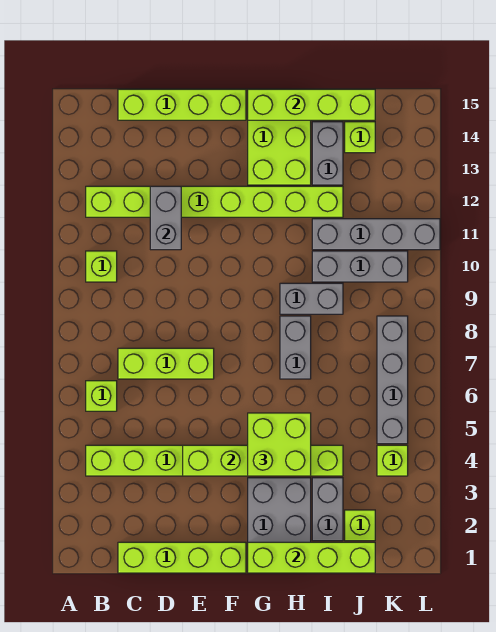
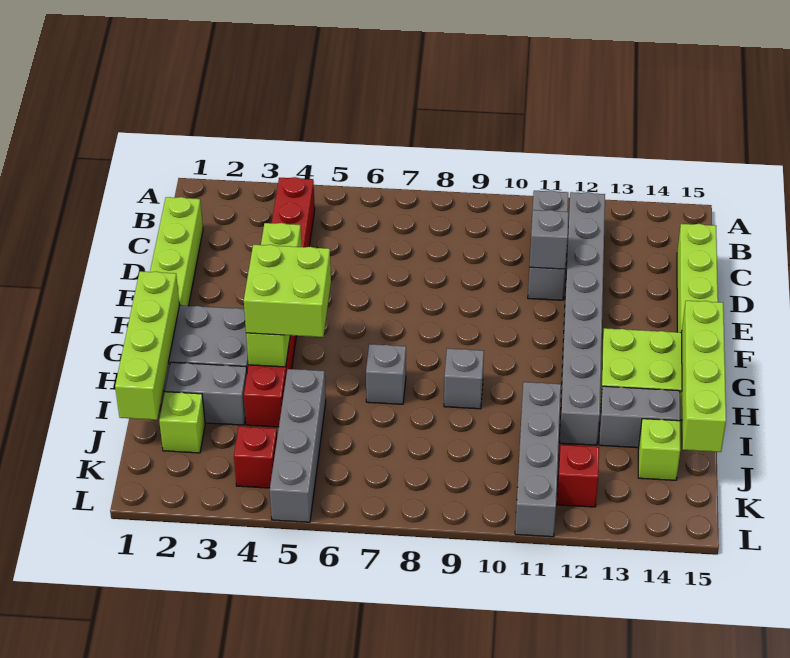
lime 1x8 brick [86,445,343,476] -> red 1x8 brick [244,177,315,427]
lime 1x1 brick [86,381,117,411] -> none
lime 1x1 brick [86,251,117,282] -> none
lime 1x8 brick [86,186,343,217] -> grey 1x8 brick [559,192,605,445]
lime 1x3 brick [118,348,214,379] -> none
grey 1x2 brick [150,186,181,250] -> grey 1x1 brick [529,210,569,269]
grey 1x2 brick [280,316,311,379] -> grey 1x1 brick [366,344,406,404]
grey 1x2 brick [280,283,343,314] -> grey 1x1 brick [444,348,484,409]
grey 1x3 brick [312,251,408,282] -> grey 1x3 brick moved to [528,190,568,300]
lime 1x1 brick [377,445,408,476] -> red 1x1 brick [234,426,277,488]
grey 1x4 brick [377,316,408,444] -> grey 1x4 brick turned to [270,369,326,522]
none -> red 1x1 brick [557,445,599,507]

